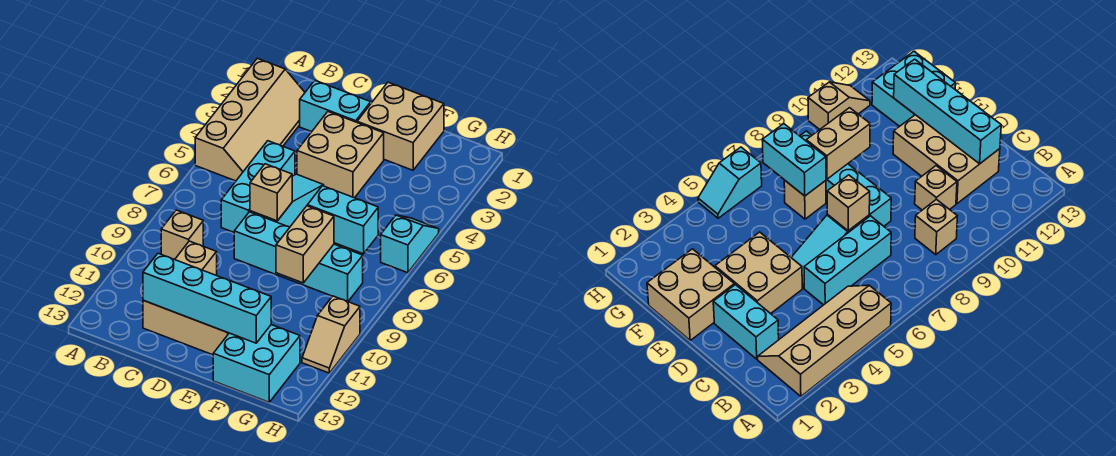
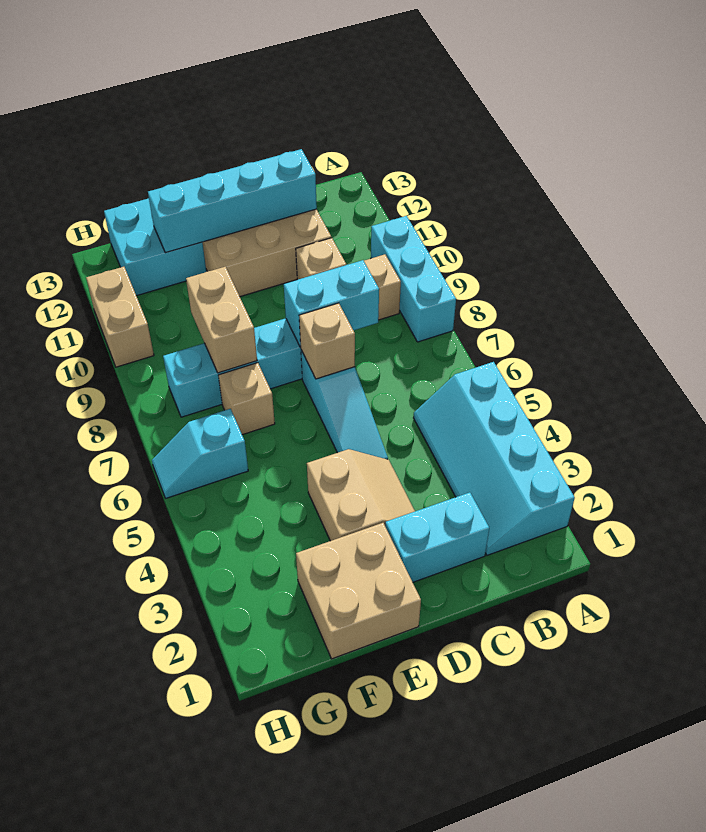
tan 2x4 slope [195,58,305,181] -> cyan 2x4 slope [414,362,575,555]
cyan 1x3 brick [221,141,295,232] -> cyan 1x3 brick moved to [371,216,456,342]
tan 2x2 brick [297,112,384,198] -> tan 2x2 slope [307,449,415,541]
cyan 1x2 brick [307,186,378,254] -> cyan 1x2 brick moved to [284,260,379,347]
cyan 1x2 slope [381,215,439,273] -> cyan 1x2 slope turned to [152,409,248,498]
tan 1x2 slope [302,296,360,373] -> tan 1x2 brick [86,267,154,367]

